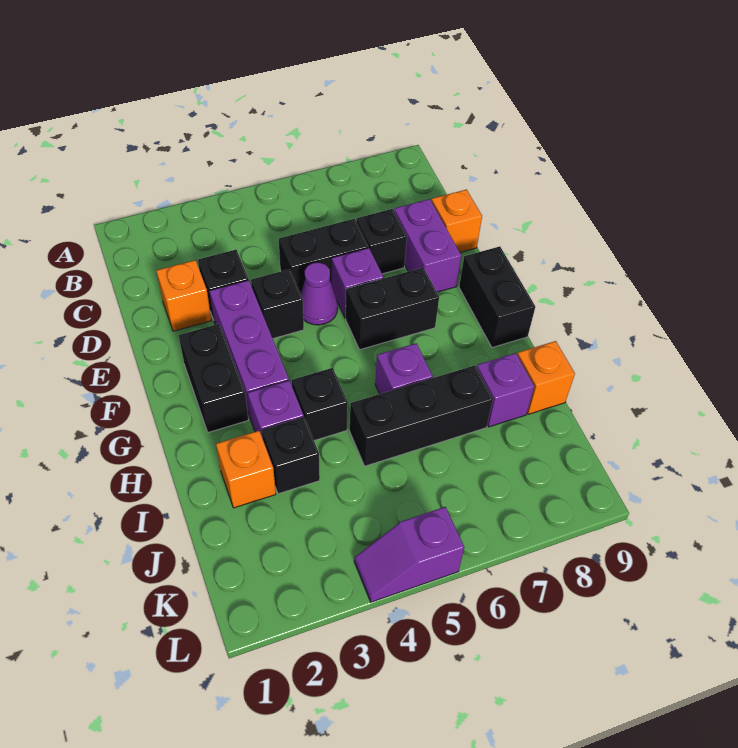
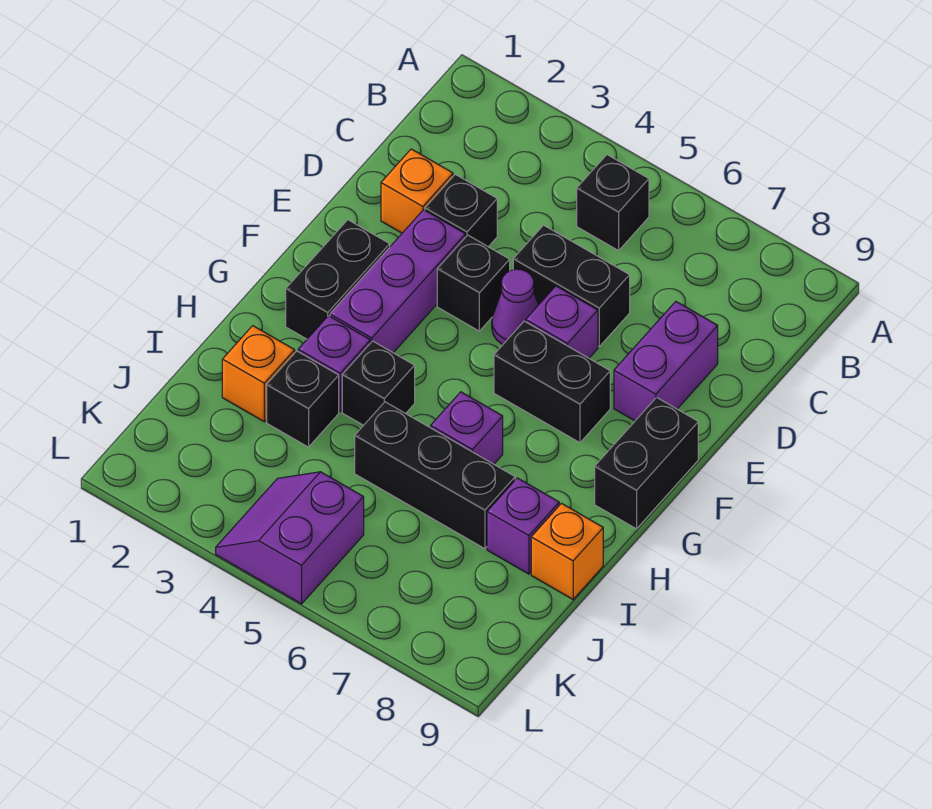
black 1x1 brick [356,209,407,274] -> black 1x1 brick moved to [577,155,649,251]
orange 1x1 brick [431,190,482,252] -> none
purple 1x2 slope [354,507,464,602] -> purple 2x2 slope [216,472,364,604]

